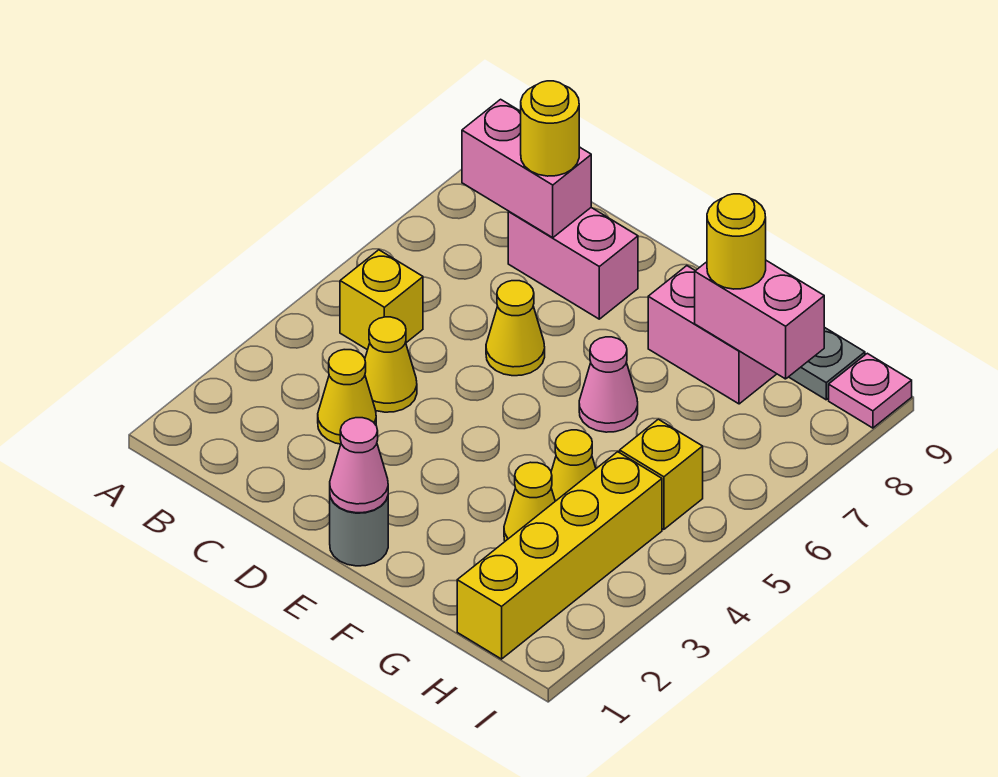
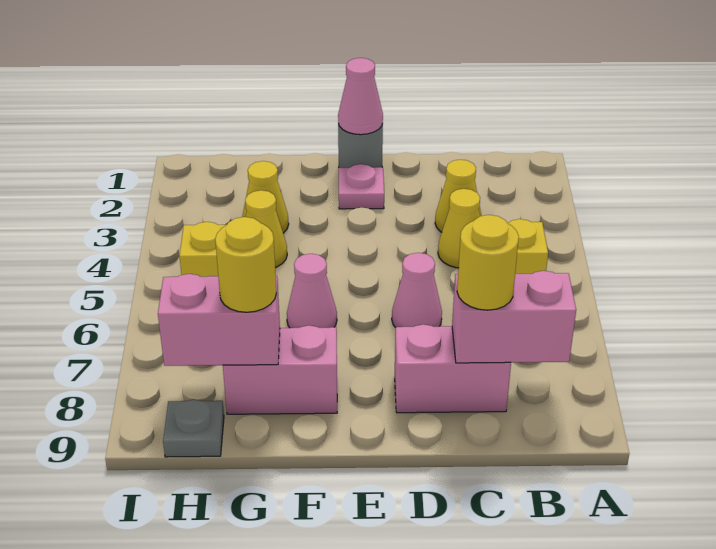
yellow 1x1 cone [486,281,545,376] -> pink 1x1 cone [392,253,442,328]
yellow 1x4 brick [457,452,662,659] -> none
pink 1x1 plate [829,353,912,428] -> pink 1x1 plate moved to [339,164,384,209]

